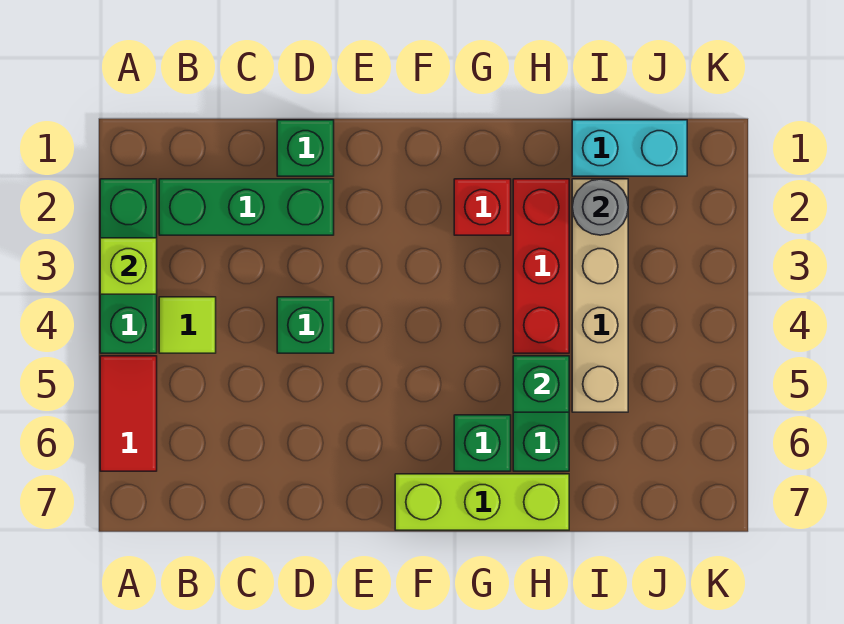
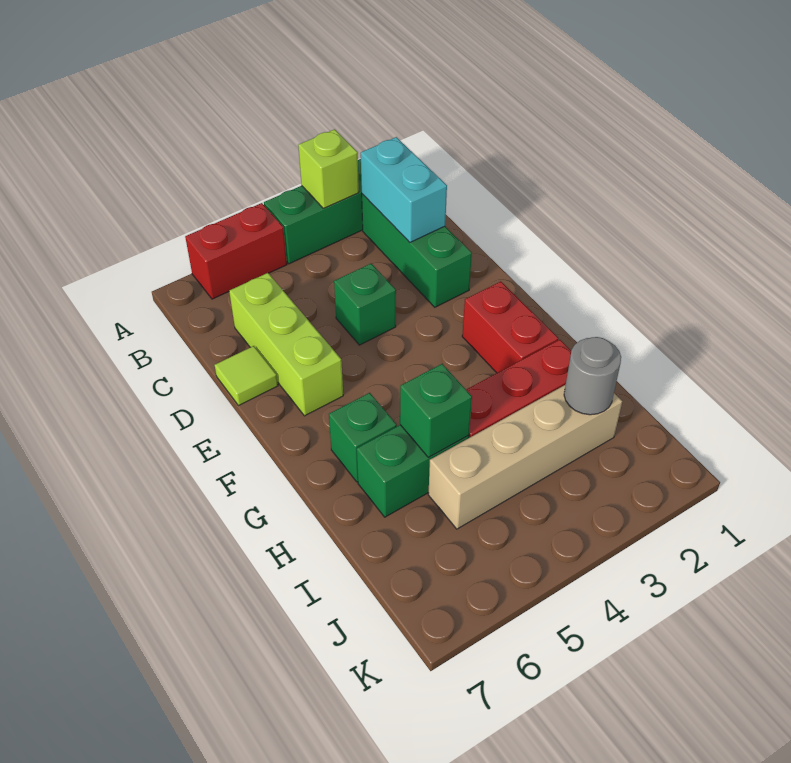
red 1x2 tile [100,356,157,471] -> red 1x2 brick [185,203,287,299]
lime 1x1 tile [159,297,216,353] -> lime 1x1 tile moved to [215,346,278,406]
green 1x1 brick [277,120,334,176] -> none
lime 1x3 brick [395,474,569,530] -> lime 1x3 brick moved to [229,273,343,416]
red 1x1 brick [454,179,511,235] -> red 1x2 brick [462,281,558,373]
cyan 1x2 brick [572,120,687,176] -> cyan 1x2 brick moved to [361,137,447,242]

